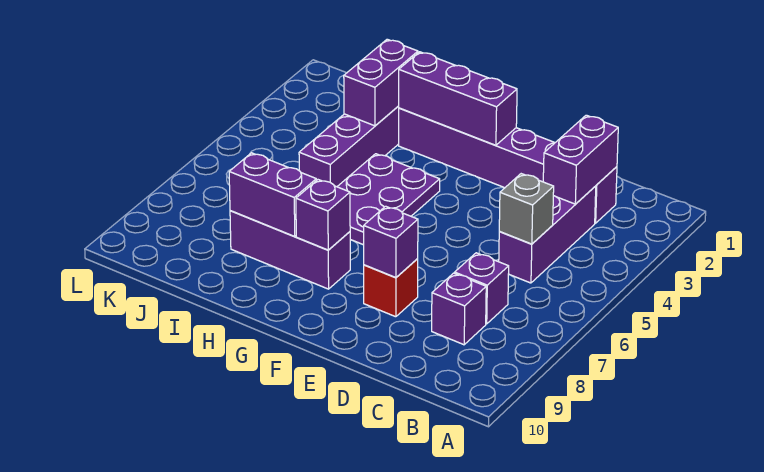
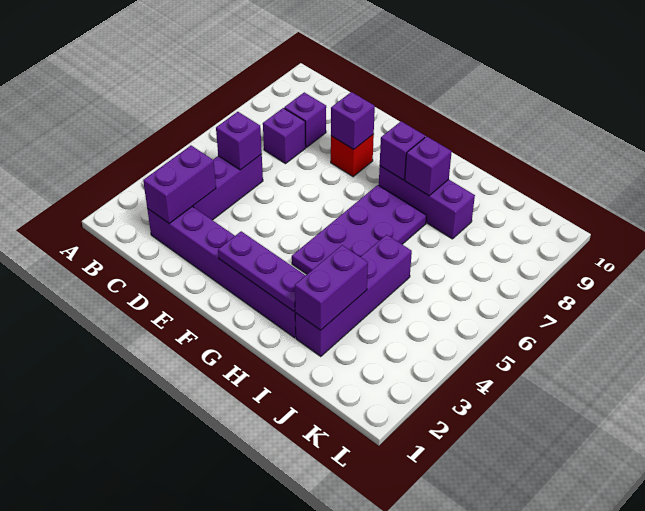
grey 1x1 brick [499,174,554,244] -> purple 1x1 brick [216,112,262,170]
purple 1x3 brick [399,52,517,145] -> purple 1x3 plate [218,231,306,311]
purple 2x3 plate [337,154,440,245] -> purple 2x4 plate [292,185,426,274]
purple 1x2 brick [229,153,316,237] -> purple 1x1 brick [405,136,452,196]

